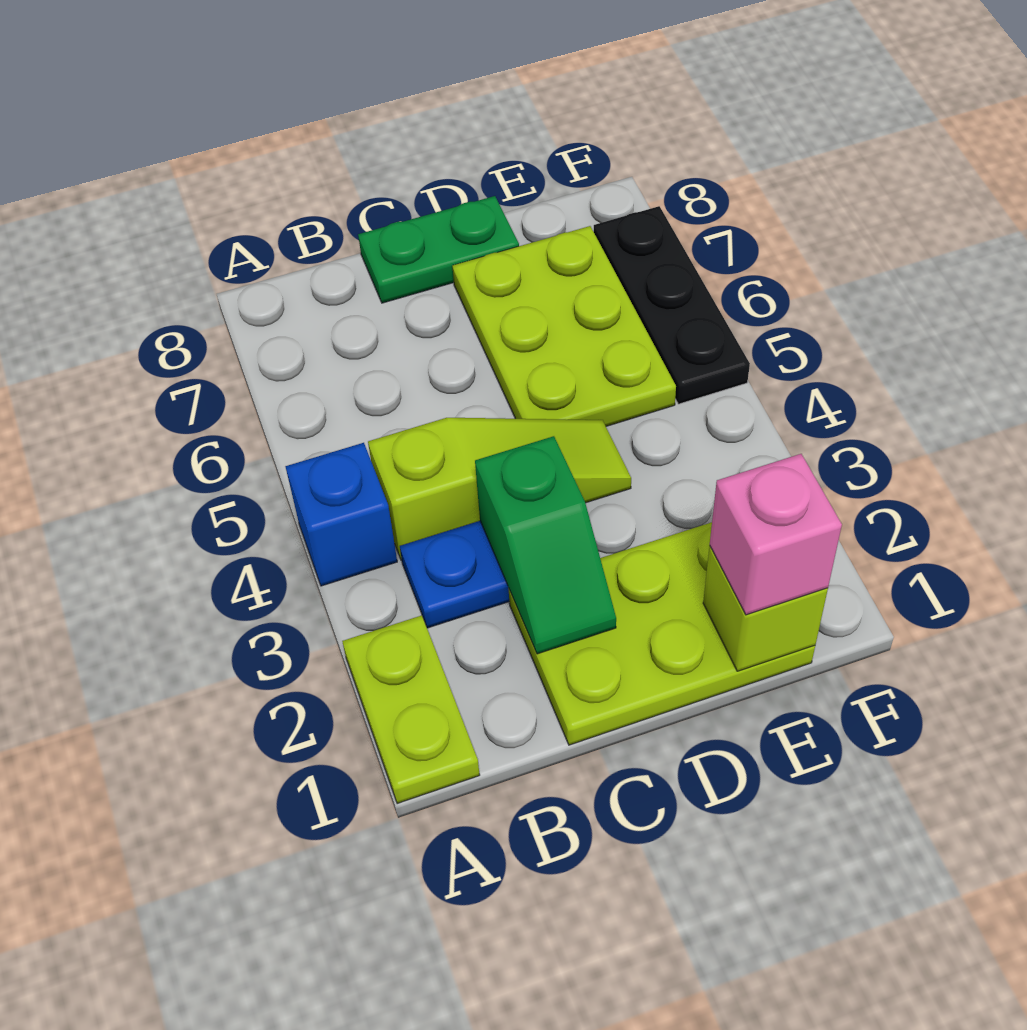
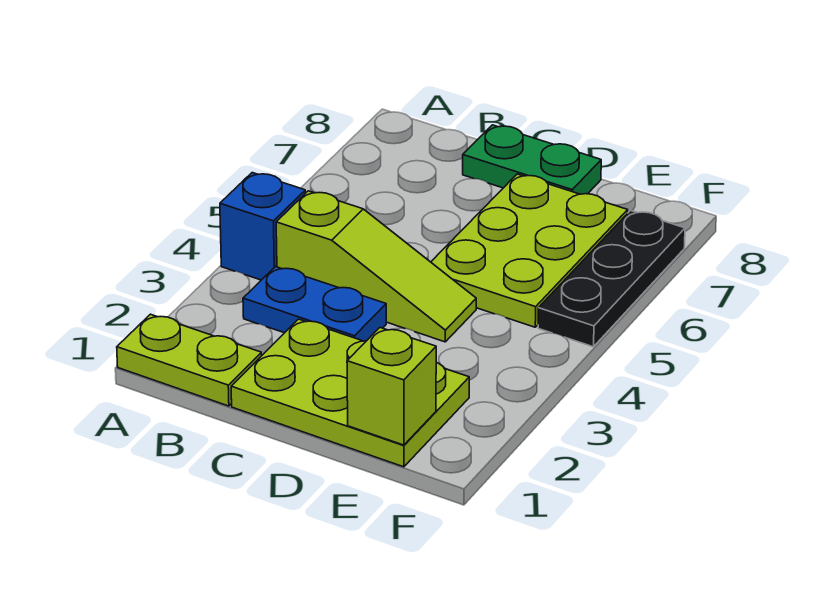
lime 1x2 plate [342,615,480,804] -> lime 1x2 plate turned to [117,314,262,406]
green 1x2 slope [475,436,616,654] -> none
pink 1x1 brick [710,454,842,615] -> none

